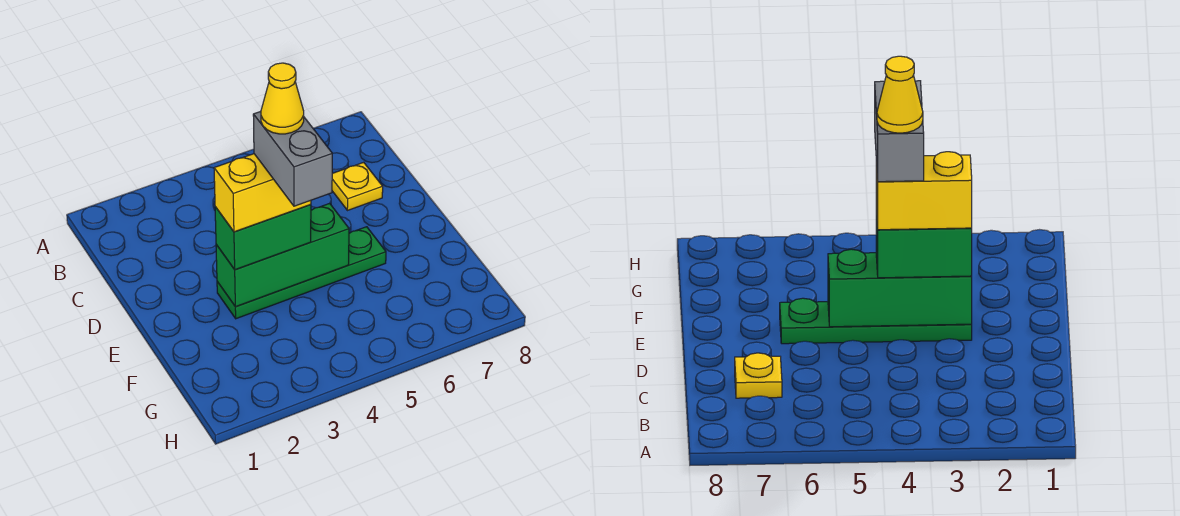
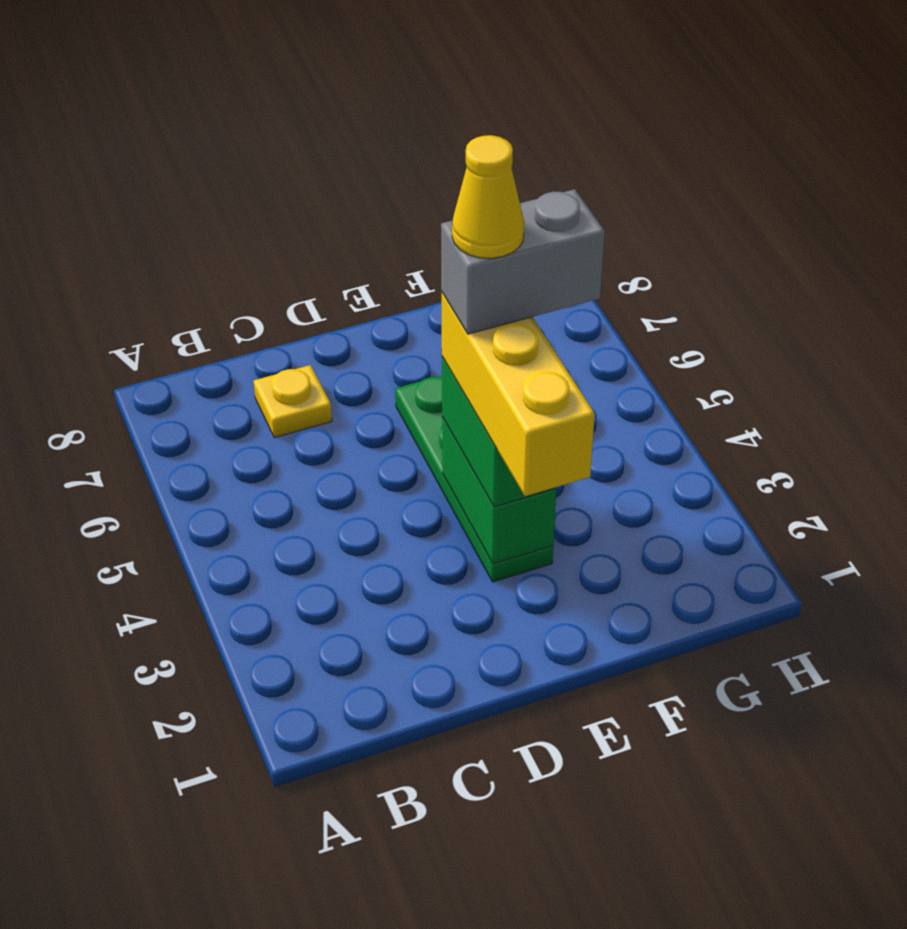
green 1x3 brick [216,203,349,307] -> green 1x2 brick [442,417,556,564]
yellow 1x2 brick [214,154,311,232] -> yellow 1x3 brick [442,293,595,496]

